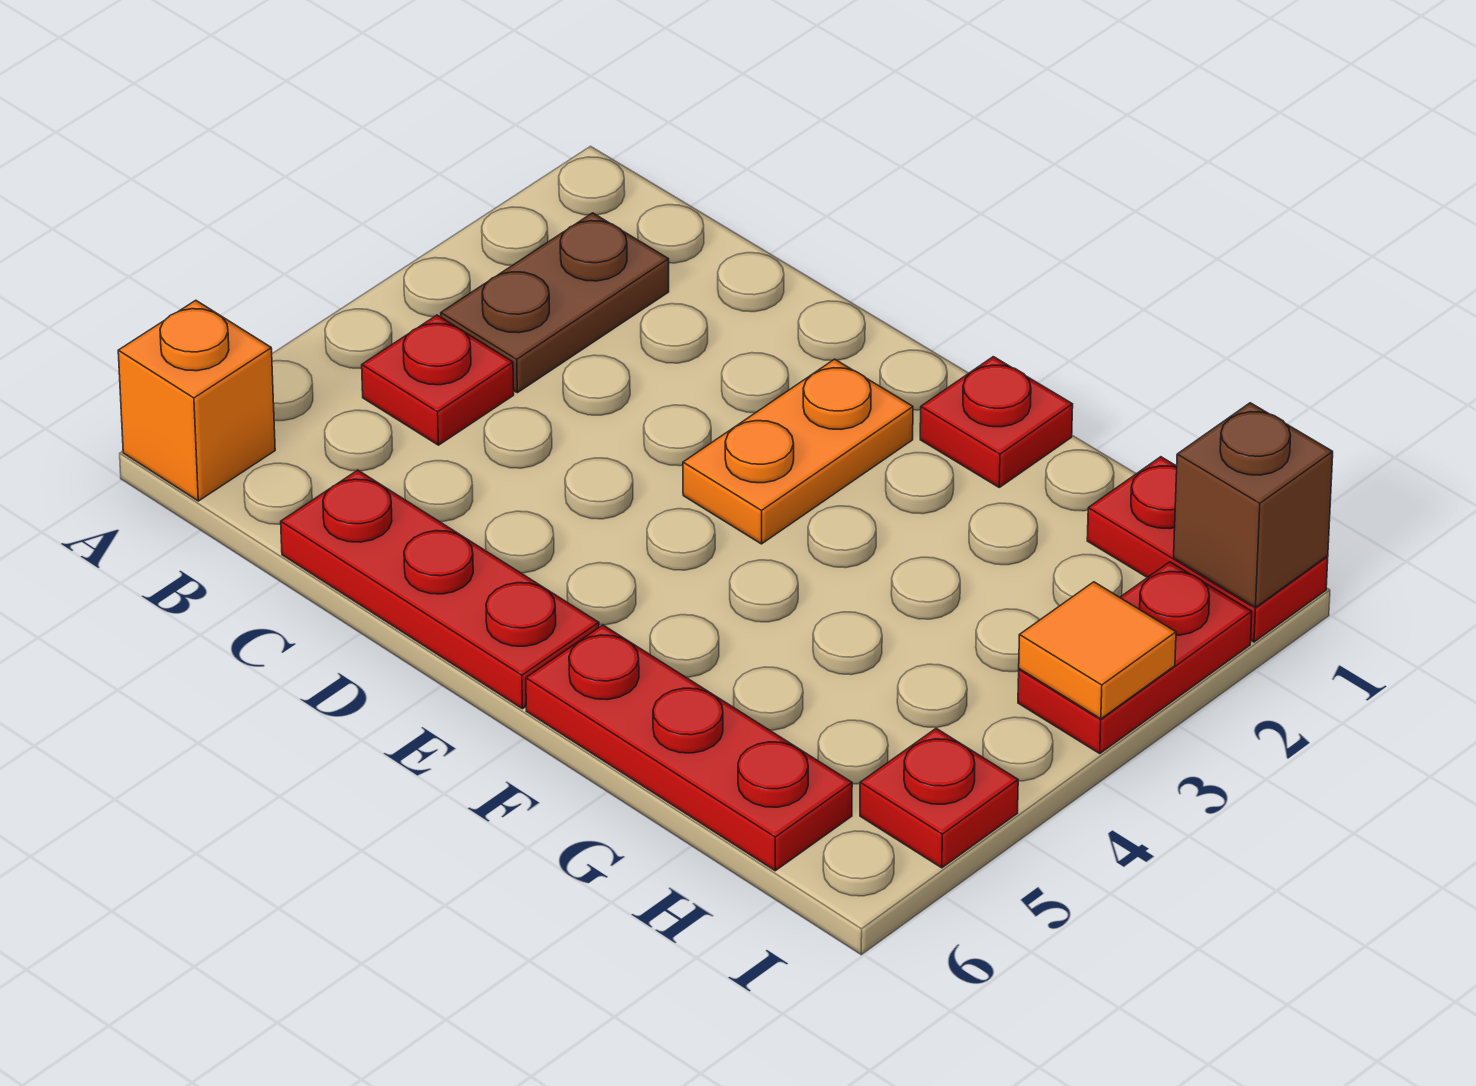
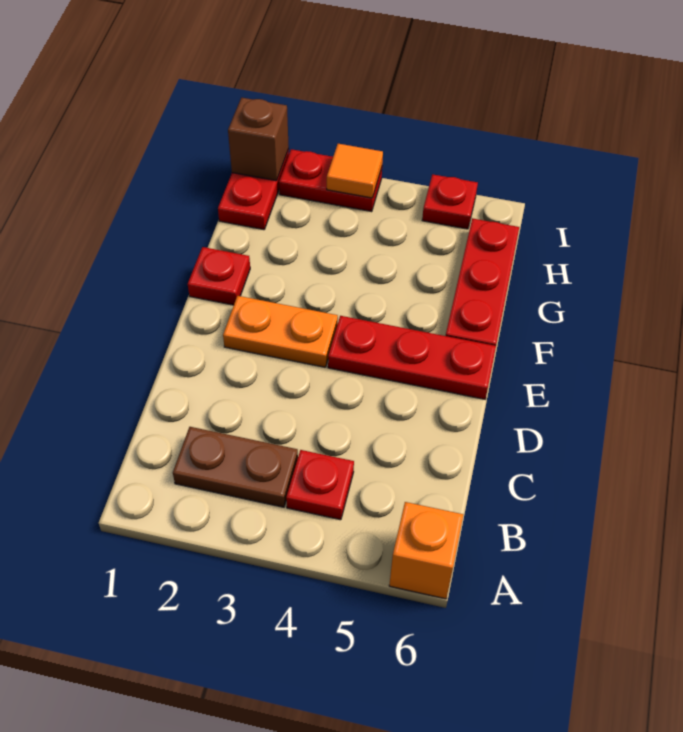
red 1x3 plate [281,470,599,709] -> red 1x3 plate turned to [328,316,496,399]

